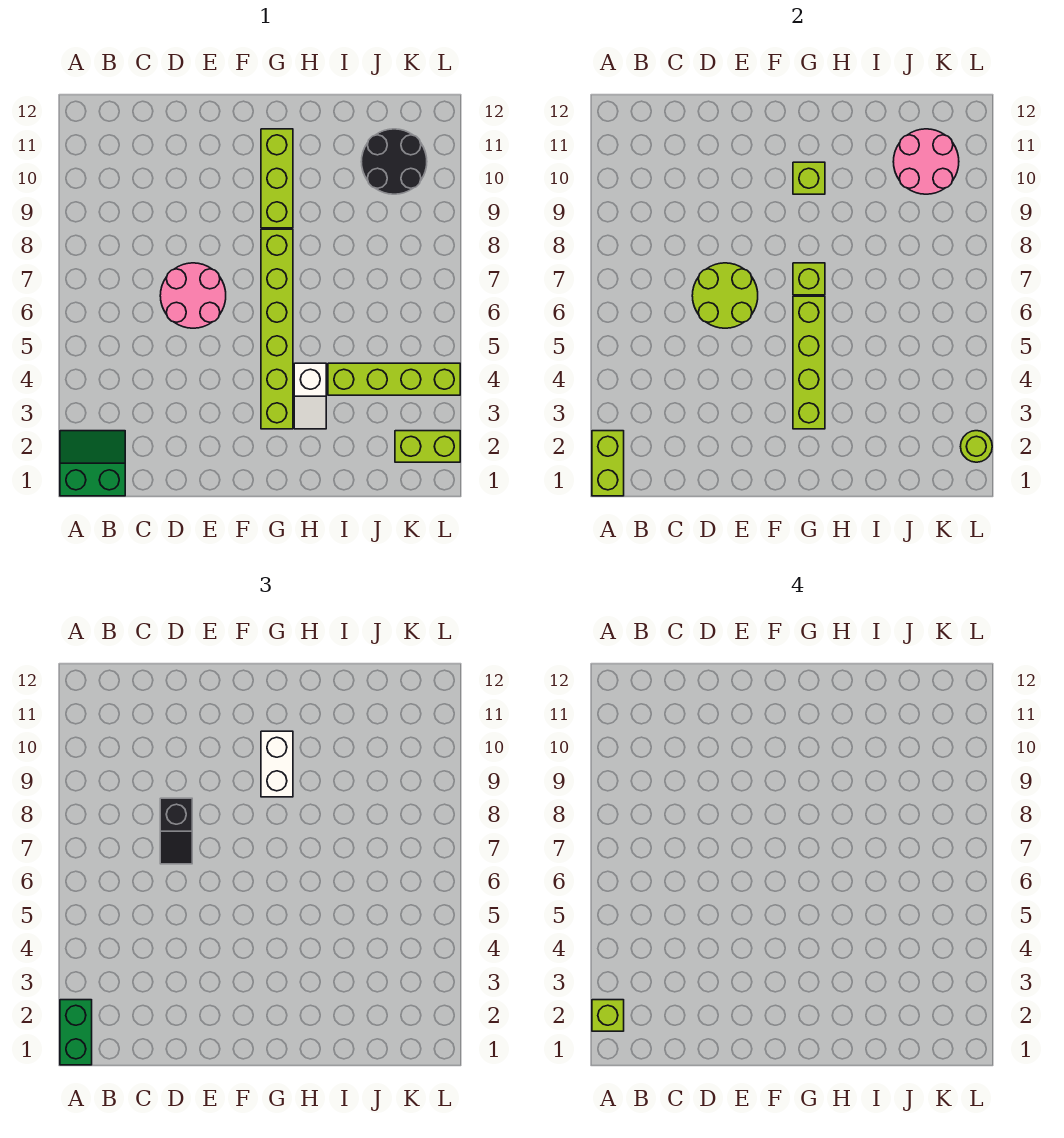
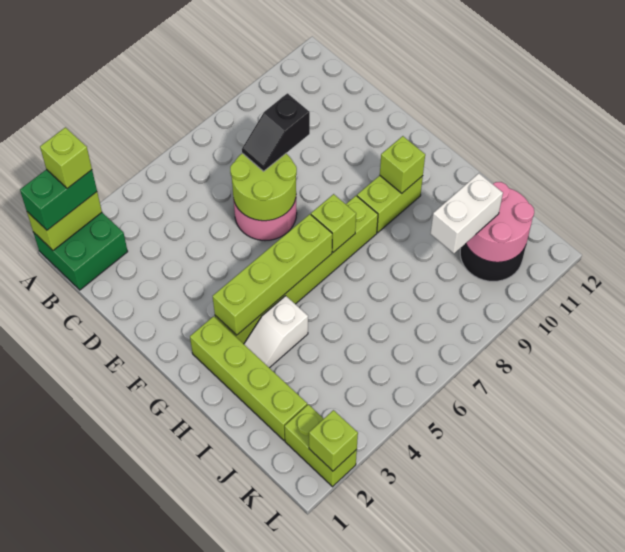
green 2x2 slope [60,431,125,496] -> green 2x2 brick [33,213,128,290]
lime 1x3 brick [261,129,293,228] -> lime 1x2 brick [357,176,423,233]
white 1x2 brick [261,731,293,797] -> white 1x2 brick moved to [431,173,503,253]
lime 1x4 brick [328,363,460,395] -> lime 1x4 brick moved to [190,316,307,440]
lime 1x1 round brick [961,431,992,462] -> lime 1x1 brick [309,410,358,471]

